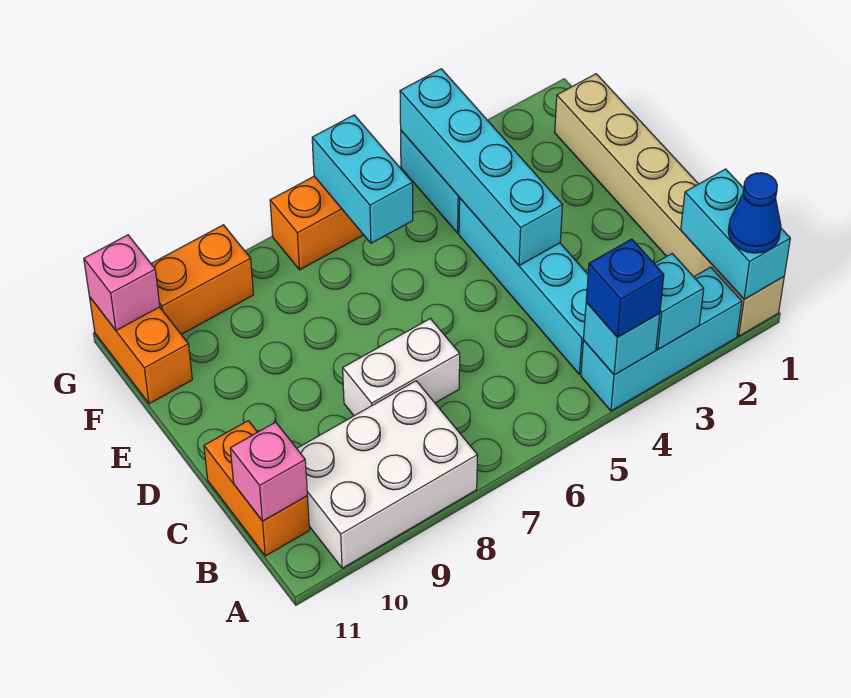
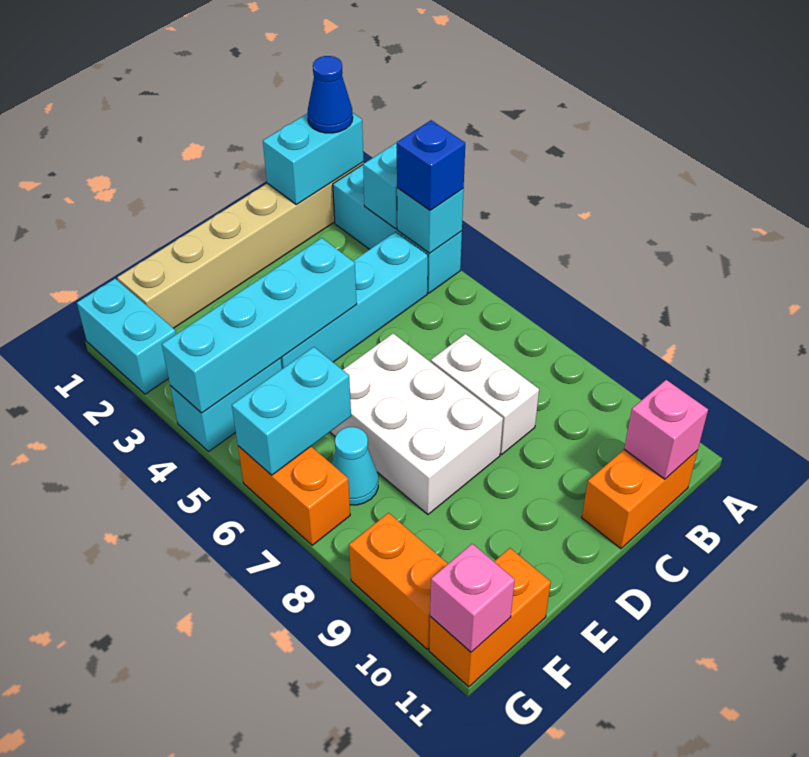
white 2x3 brick [297,381,478,568] -> white 2x3 brick moved to [330,333,503,514]
none -> cyan 1x1 cone [332,427,378,505]
none -> cyan 1x2 brick [77,279,176,394]

